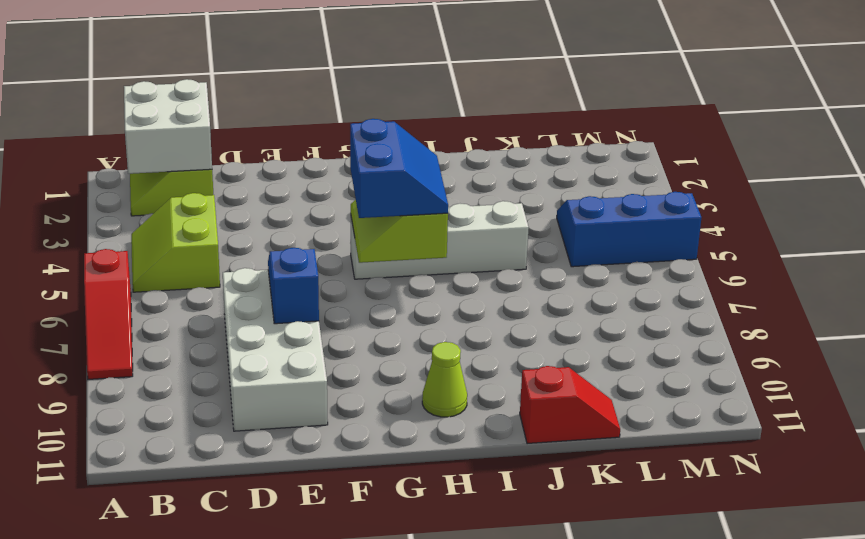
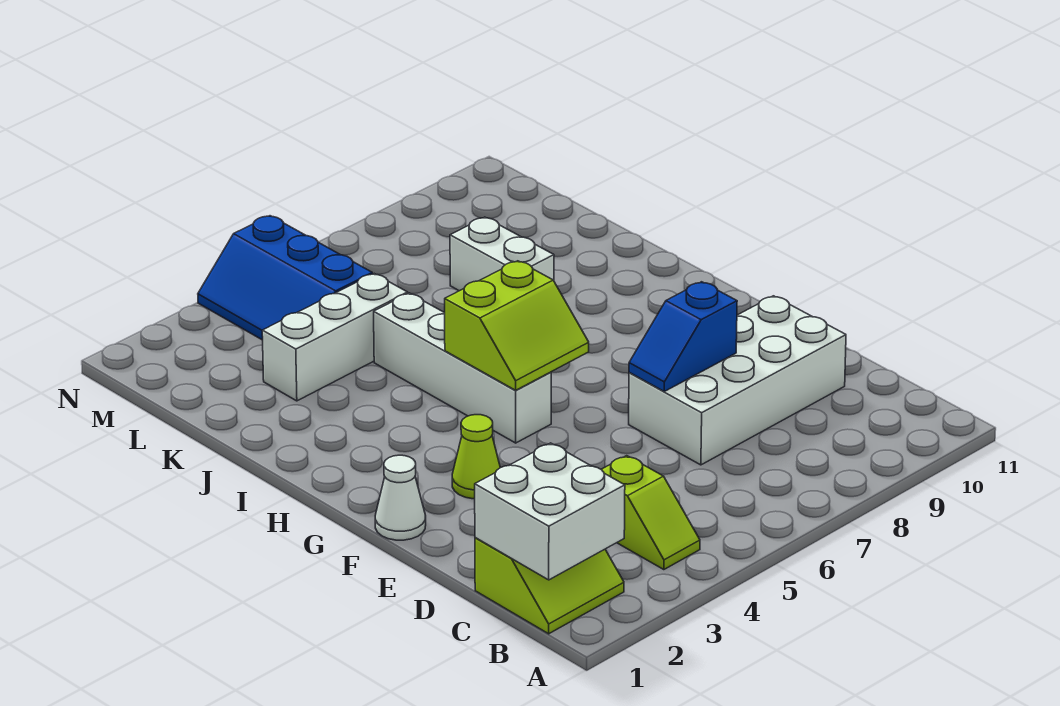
red 1x3 slope [84,249,133,379] -> none
lime 2x2 slope [131,193,220,292] -> lime 1x2 slope [601,456,700,570]
none -> white 1x1 cone [375,455,426,540]
blue 2x2 slope [350,119,448,218] -> none
lime 1x1 cone [422,342,467,417] -> lime 1x1 cone moved to [452,415,500,499]
none -> white 1x2 brick [450,217,554,291]
red 1x2 slope [520,366,620,444] -> none
none -> white 1x3 brick [262,274,408,401]

